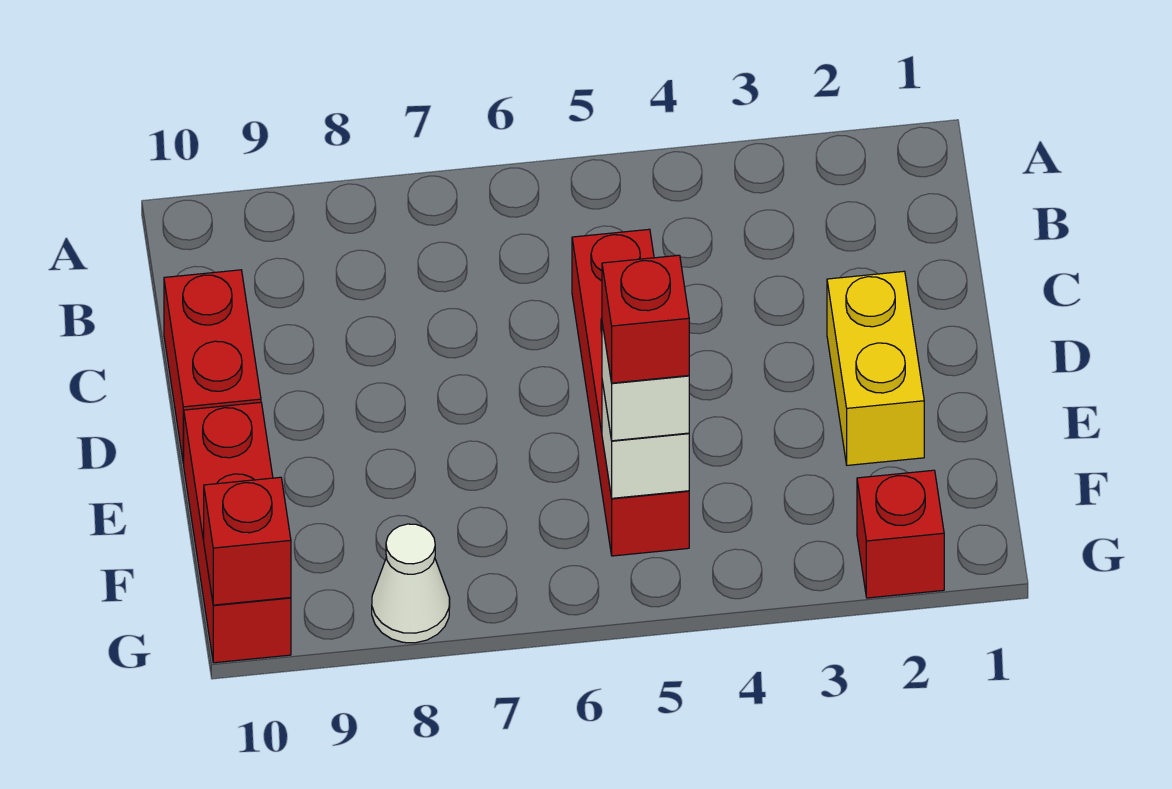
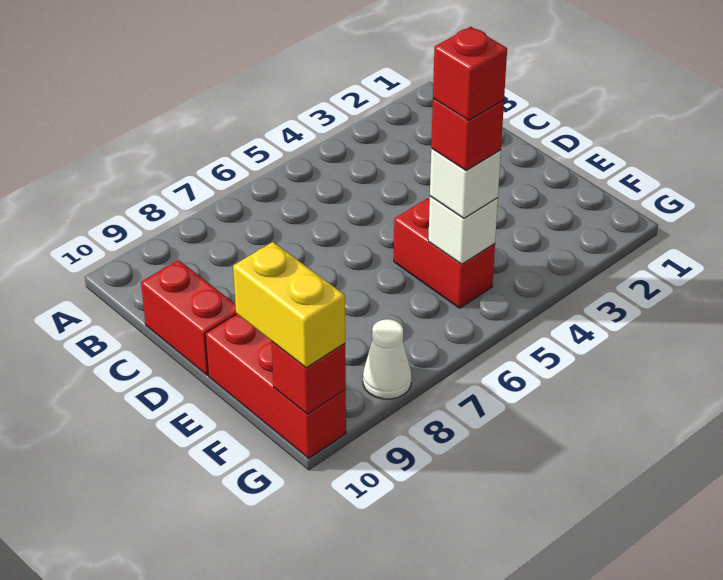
red 1x4 brick [572,229,689,556] -> red 1x2 brick [394,198,495,308]
yellow 1x2 brick [827,271,924,465] -> yellow 1x2 brick moved to [233,242,345,368]
red 1x1 brick [857,470,944,598] -> red 1x1 brick moved to [433,27,507,120]

